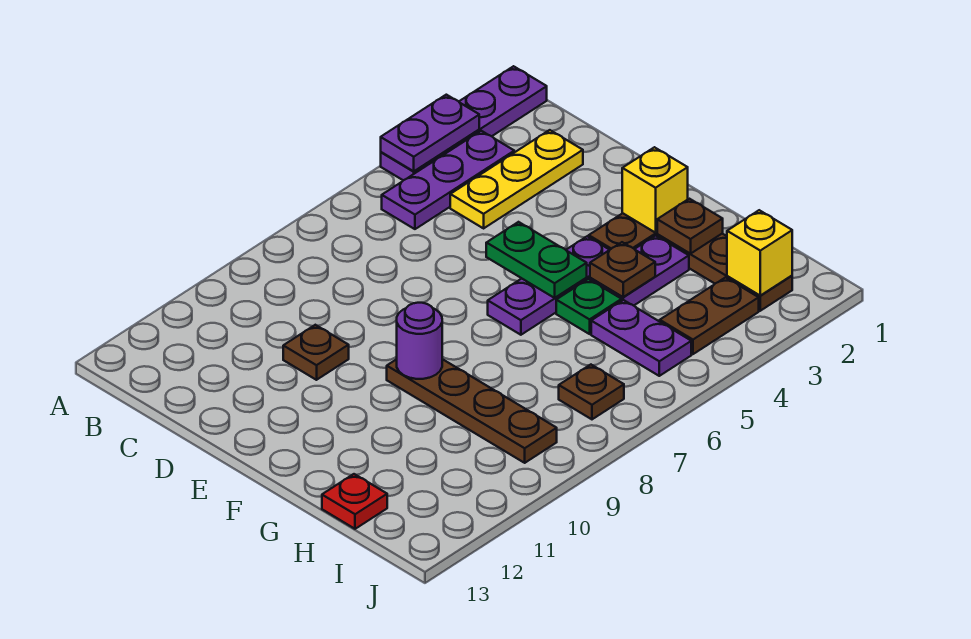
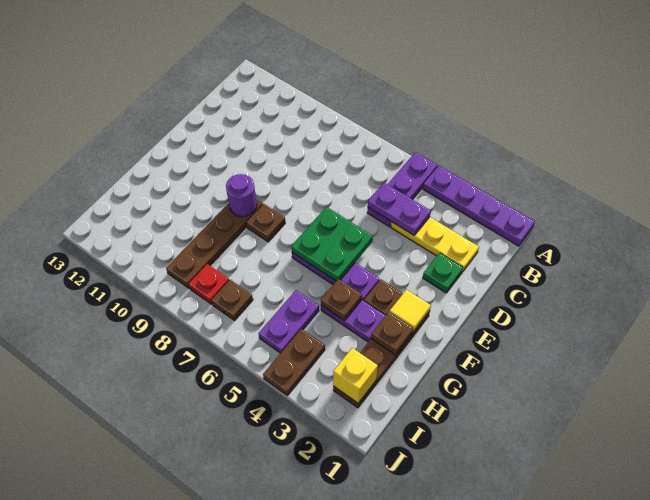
purple 1x2 plate [381,95,479,171] -> purple 1x2 plate moved to [368,183,431,235]
purple 1x3 plate [382,131,514,229] -> purple 1x3 plate turned to [367,152,437,227]
brown 1x1 plate [283,325,349,380] -> brown 1x1 plate moved to [246,204,285,242]
green 1x2 plate [486,222,587,298] -> green 2x2 plate [291,207,373,281]
yellow 1x1 brick [622,147,688,233] -> yellow 1x1 tile [390,290,431,332]
green 1x1 plate [556,279,622,334] -> green 1x1 plate moved to [423,253,463,293]
red 1x1 plate [322,474,387,529] -> red 1x1 plate moved to [189,264,229,304]
brown 1x2 plate [660,278,759,354] -> brown 1x2 plate turned to [263,329,325,395]

